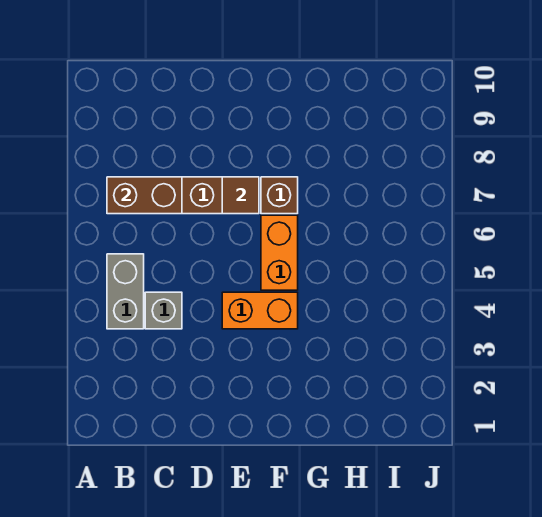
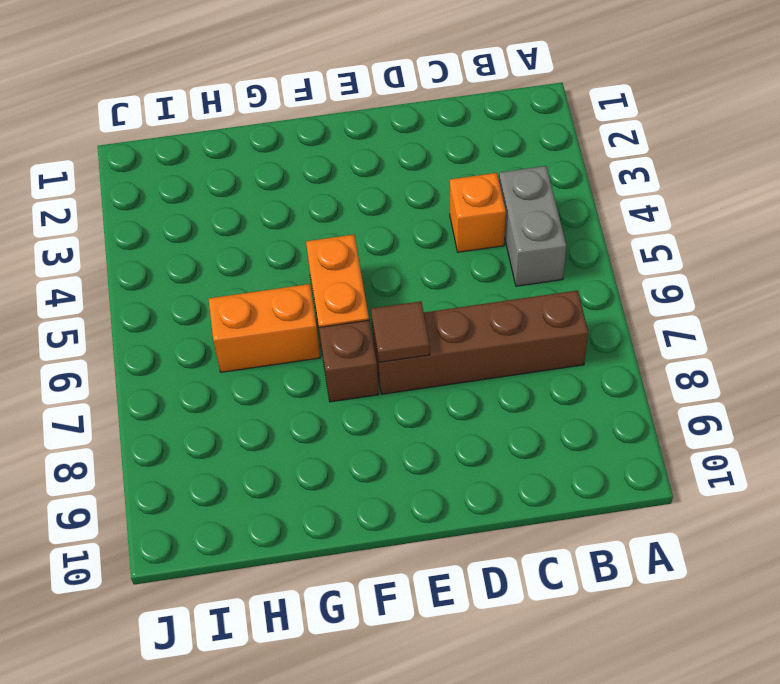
brown 1x2 brick [107,177,182,214] -> none
grey 1x1 brick [145,292,182,329] -> orange 1x1 brick [450,173,506,252]
orange 1x2 brick [222,292,298,329] -> orange 1x2 brick moved to [209,284,320,372]

